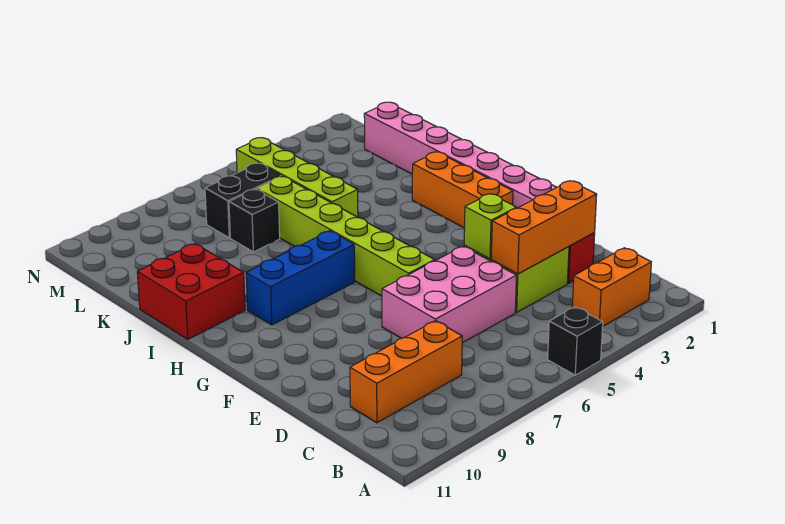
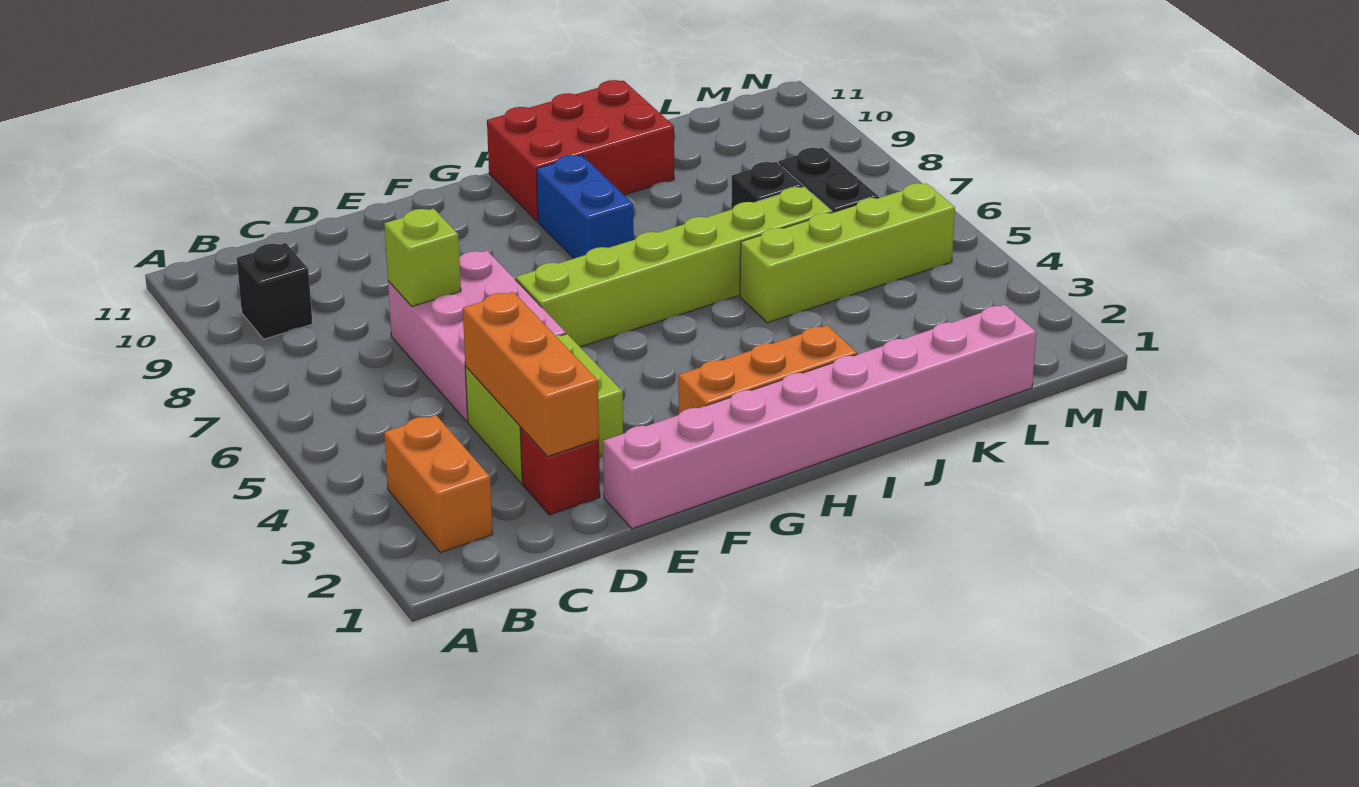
black 1x1 brick [548,307,603,375] -> black 1x1 brick moved to [237,243,313,339]
orange 1x3 brick [350,321,462,423] -> none
lime 1x1 brick [464,194,517,259] -> lime 1x1 brick moved to [384,209,461,307]
blue 1x3 brick [246,231,355,325] -> blue 1x2 brick [537,155,634,258]
red 2x2 brick [137,244,245,339] -> red 2x3 brick [487,80,674,221]

